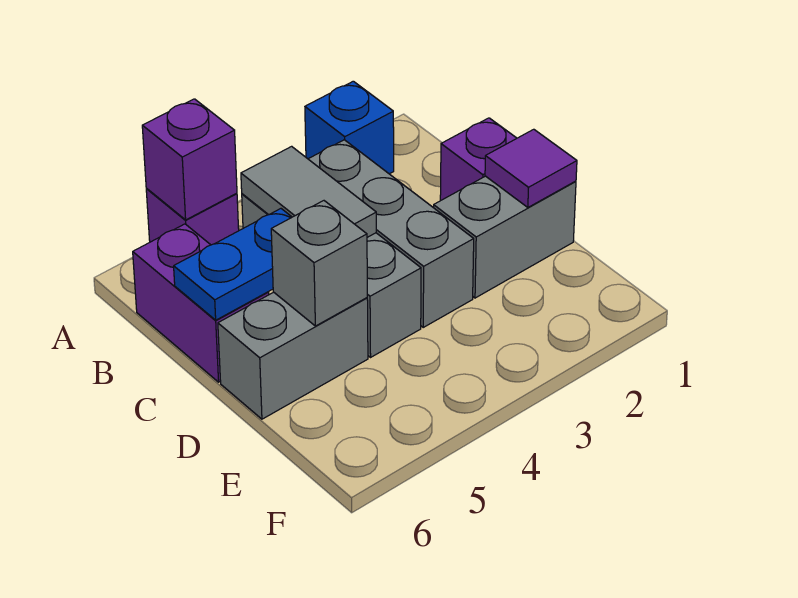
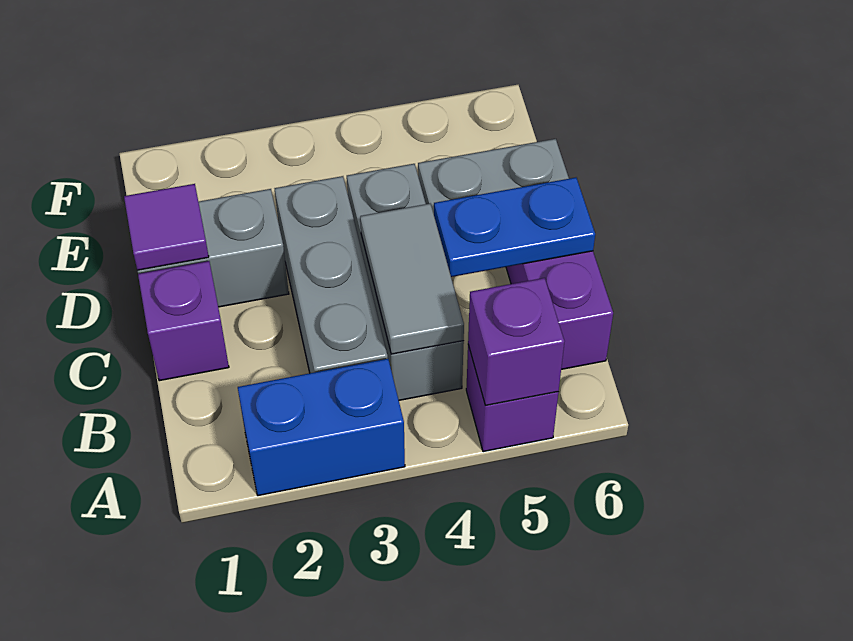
blue 1x1 brick [305,81,394,174] -> blue 1x2 brick [238,359,405,496]
grey 1x1 brick [271,201,367,326] -> none

